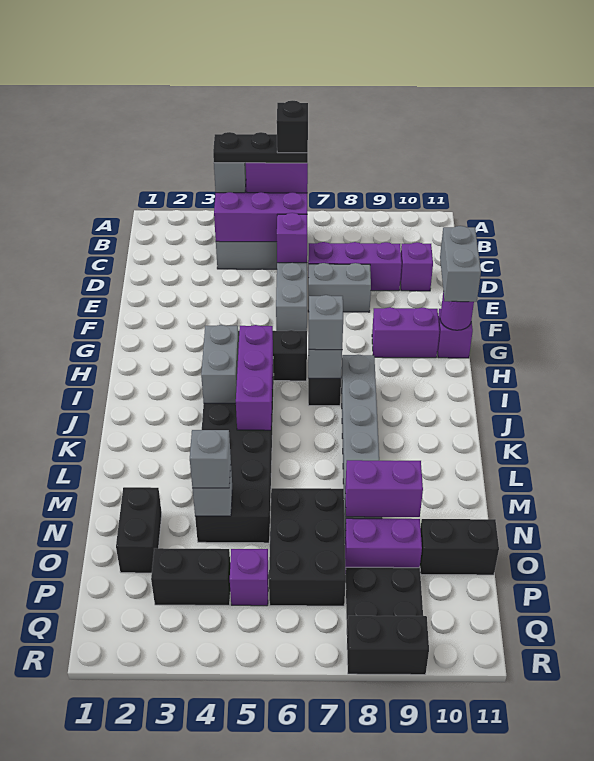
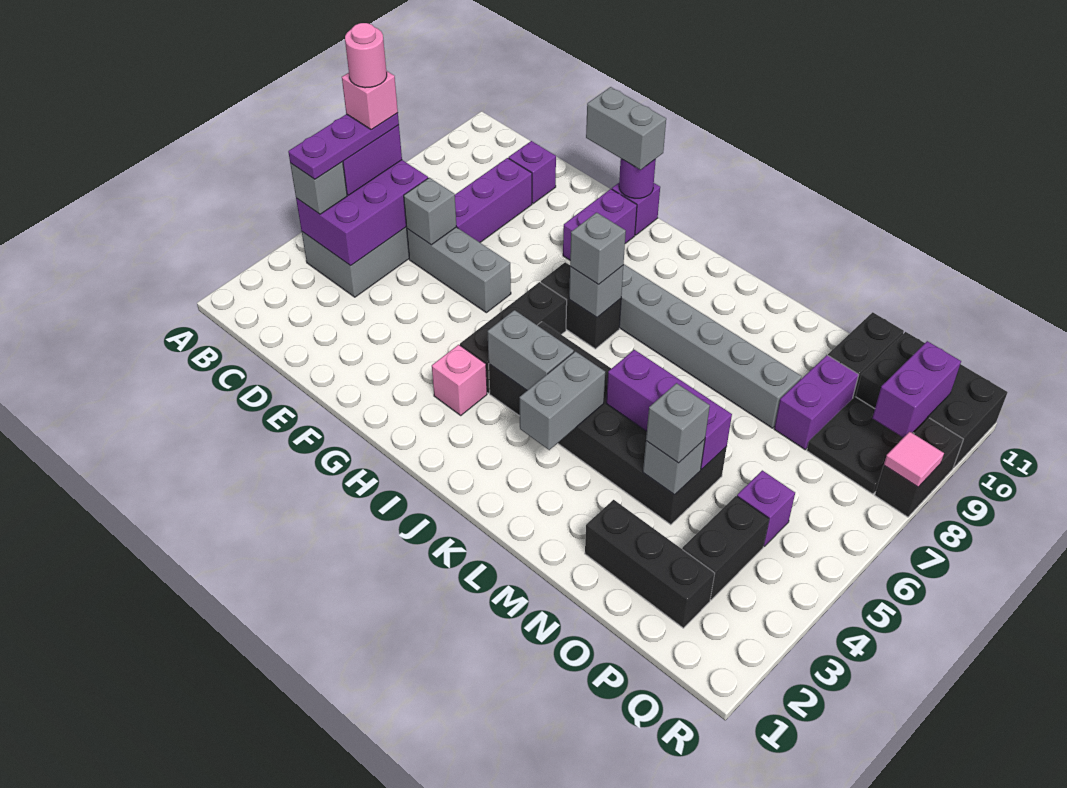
black 1x3 plate [213,132,308,163] -> purple 1x3 plate [288,113,399,179]
black 1x1 brick [277,101,308,153] -> pink 1x1 brick [342,71,398,130]
none -> pink 1x1 round brick [345,23,387,88]
purple 1x1 brick [277,213,307,263] -> grey 1x1 brick [404,178,456,245]
grey 1x2 brick [308,263,371,312] -> grey 1x2 brick moved to [519,351,605,450]
none -> pink 1x1 brick [432,345,487,415]
purple 1x3 brick [236,325,273,430] -> purple 1x3 brick moved to [606,350,732,469]
black 1x2 brick [116,487,162,573] -> black 1x3 brick [585,500,715,628]
black 2x3 brick [269,488,346,606] -> black 2x3 brick moved to [856,332,1007,468]
purple 1x2 brick [345,460,423,517] -> purple 1x2 brick moved to [873,341,961,438]
none -> pink 1x1 tile [884,432,944,487]

